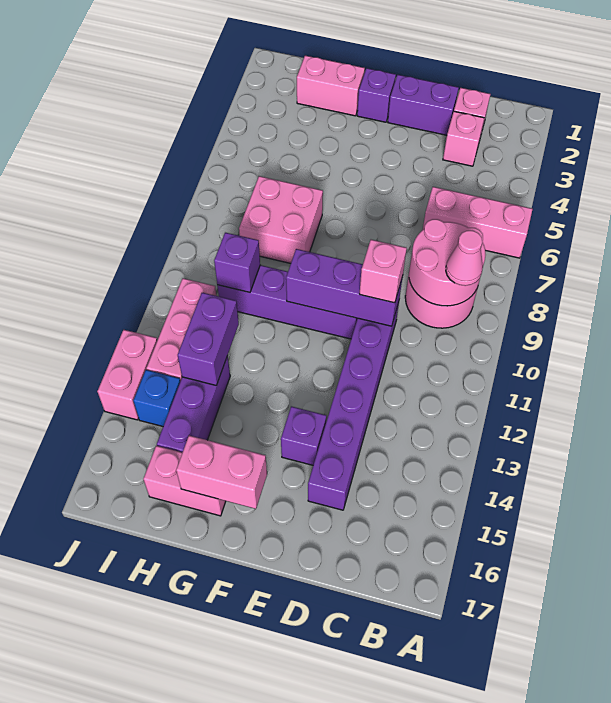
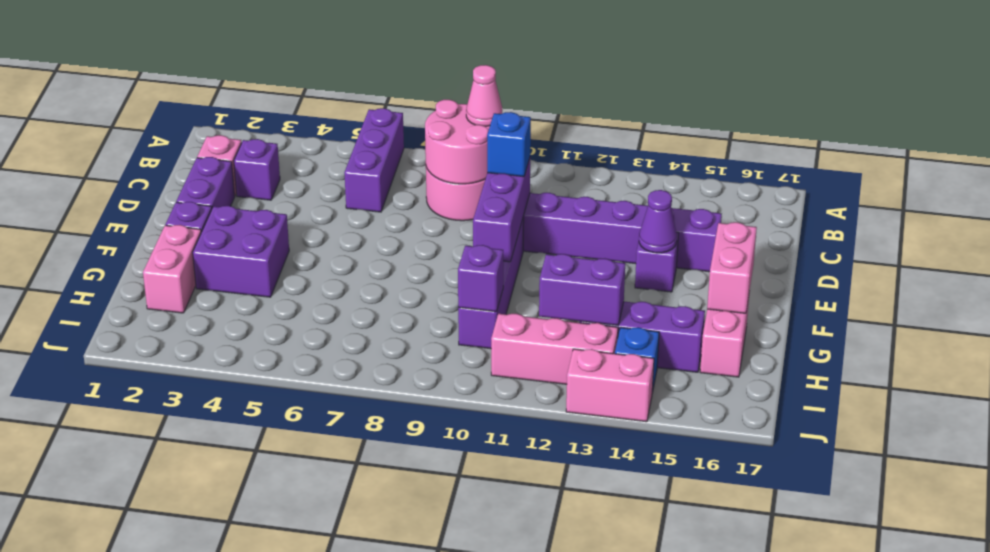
pink 1x3 brick [423,187,533,258] -> purple 1x3 brick [344,108,404,212]
pink 1x1 brick [443,111,484,166] -> purple 1x1 brick [234,139,280,200]
pink 1x1 brick [360,240,407,303] -> blue 1x1 brick [487,112,531,177]
none -> purple 1x1 cone [639,190,677,253]
none -> purple 2x2 brick [193,206,289,297]
pink 2x2 brick [239,176,323,263] -> none

